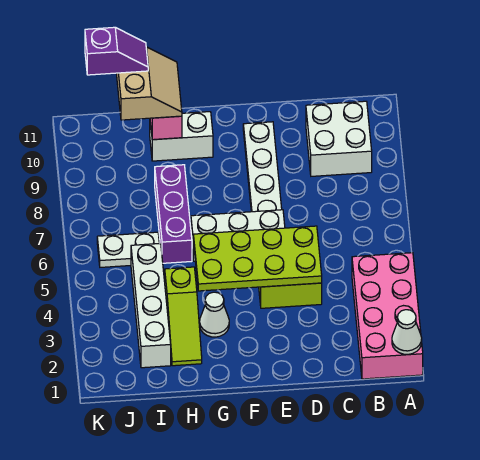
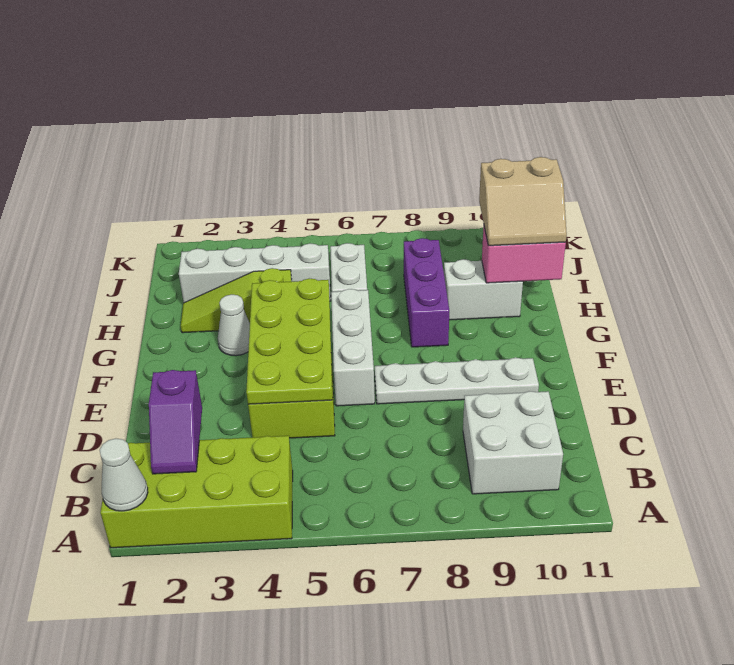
pink 2x4 brick [352,253,423,379] -> lime 2x4 brick [100,436,293,548]
white 1x2 brick [150,112,213,161] -> white 1x2 brick turned to [444,259,523,320]
purple 1x3 brick [155,165,192,263] -> purple 1x3 brick turned to [404,238,449,347]
purple 1x2 slope [85,27,148,75] -> purple 1x2 slope moved to [149,370,202,474]

